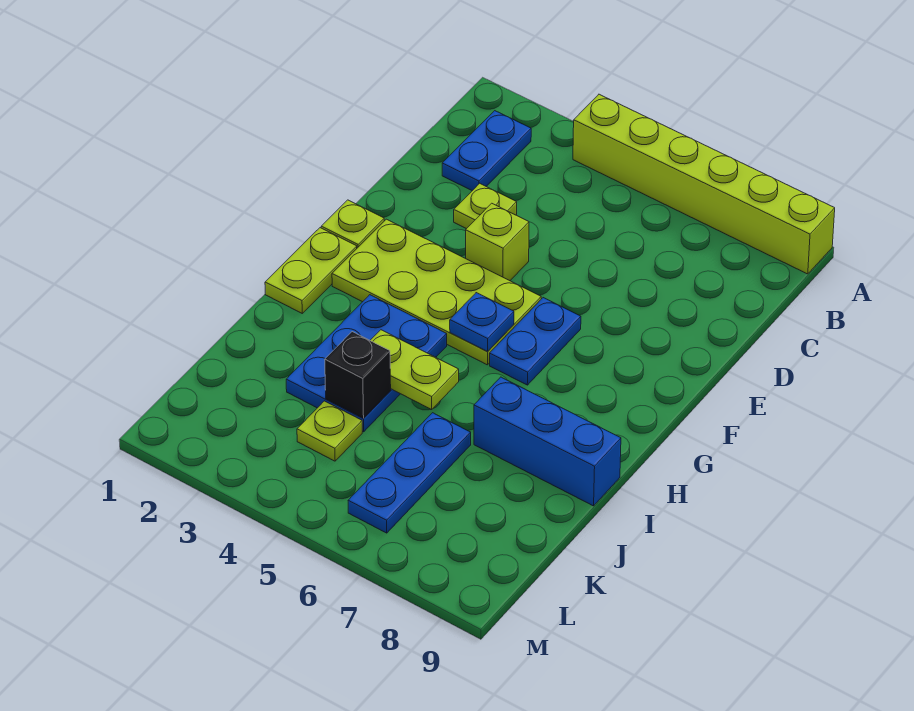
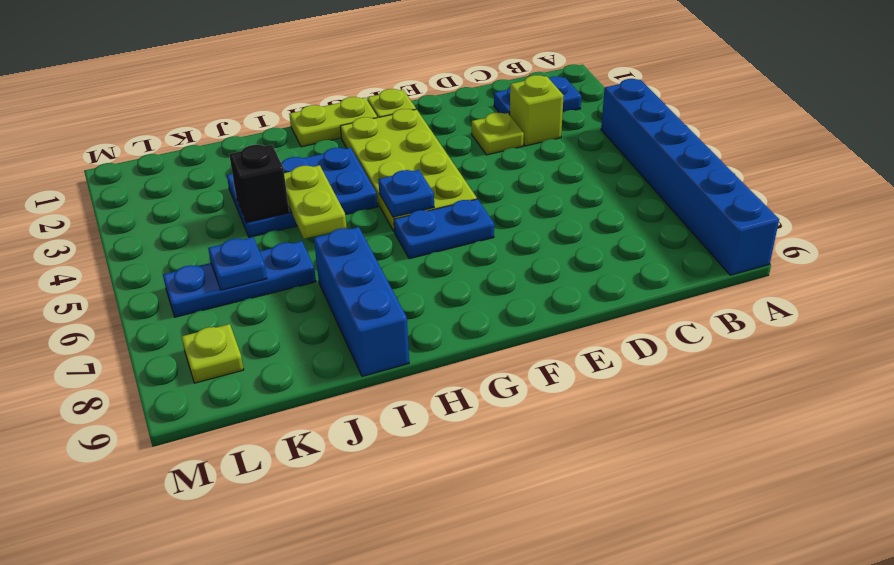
lime 1x6 brick [573,94,835,274] -> blue 1x6 brick [601,79,779,275]
lime 1x1 brick [466,203,529,281] -> lime 1x1 brick moved to [510,75,564,146]
lime 1x1 plate [297,401,362,461] -> lime 1x1 plate moved to [182,324,244,383]
none -> blue 1x1 plate [208,237,267,290]

